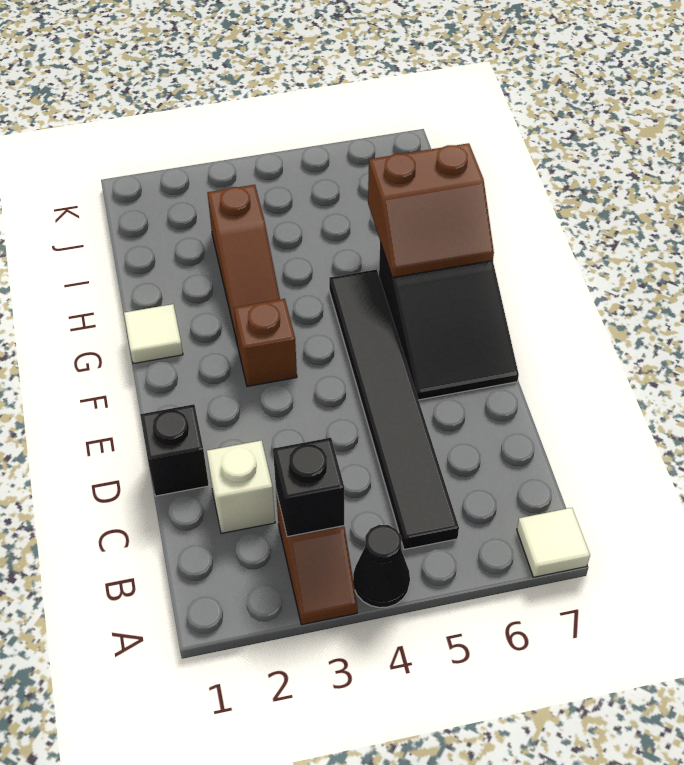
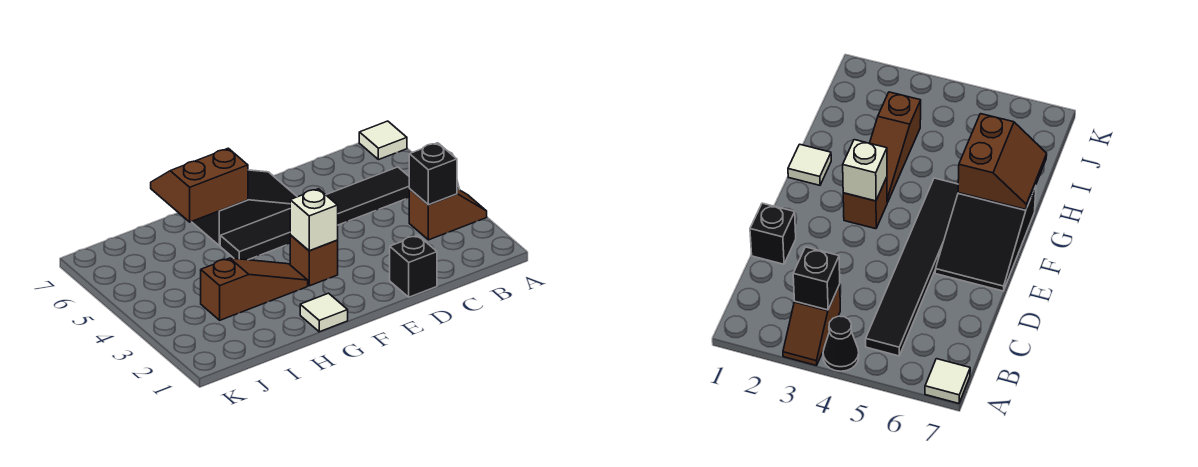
white 1x1 brick [207,440,275,533] -> white 1x1 brick moved to [290,189,338,251]
brown 2x2 slope [368,143,494,278] -> brown 2x2 slope turned to [151,148,248,222]

